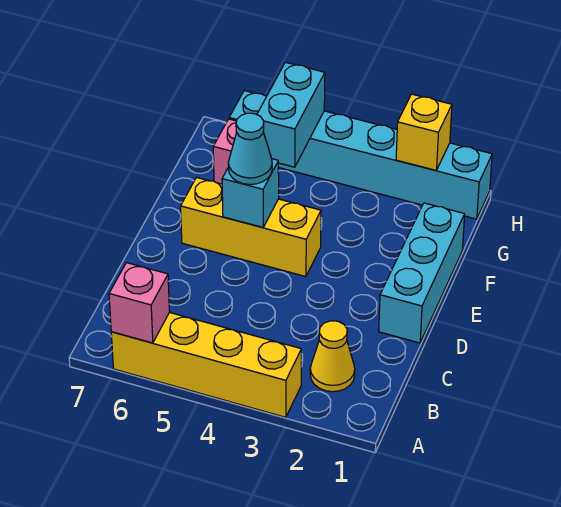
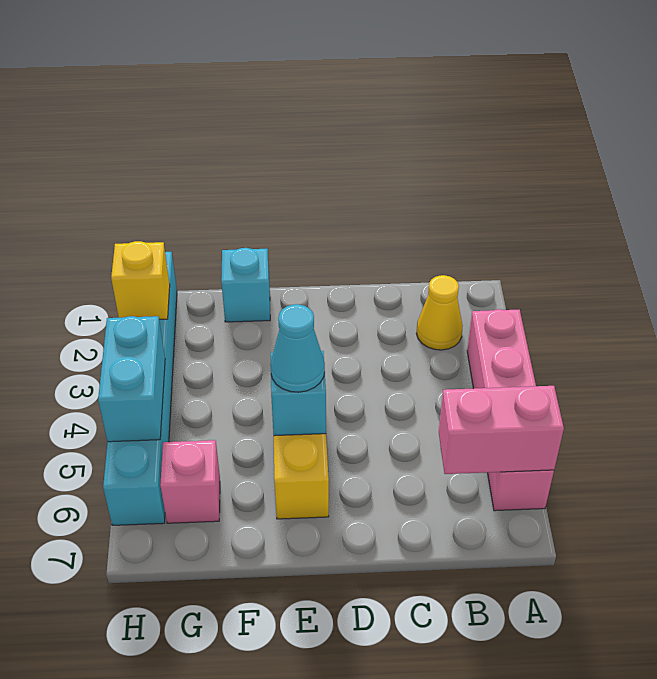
yellow 1x4 brick [111,312,301,417] -> pink 1x4 brick [467,309,554,511]
pink 1x1 brick [109,263,170,343] -> pink 1x2 brick [439,386,564,474]
cyan 1x3 brick [379,203,465,343] -> cyan 1x1 brick [221,248,270,322]
cyan 1x2 brick [257,62,325,167] -> cyan 1x2 brick turned to [98,316,165,442]

